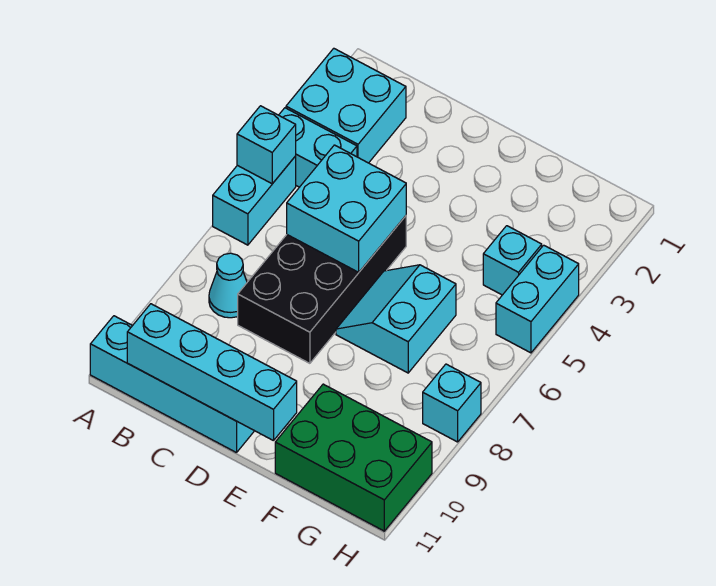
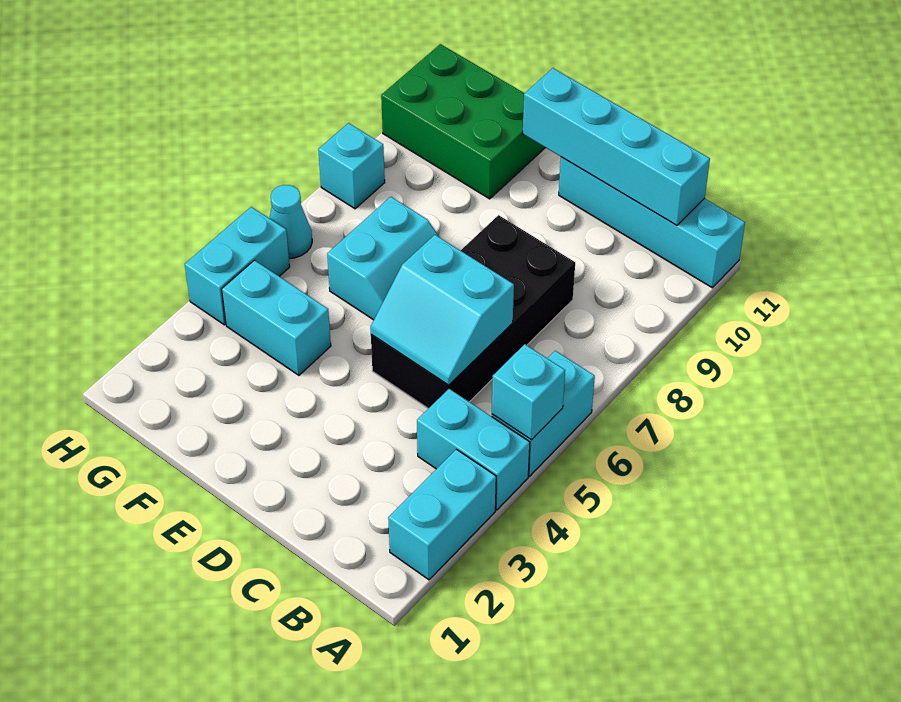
cyan 2x2 brick [286,48,406,163] -> cyan 1x2 brick [388,449,496,580]
cyan 1x1 cone [209,253,247,318] -> cyan 1x1 cone moved to [269,185,312,258]
cyan 2x2 brick [287,145,406,272] -> cyan 2x2 slope [370,235,514,385]
cyan 1x1 brick [483,226,542,295] -> cyan 1x2 brick [222,260,331,375]

